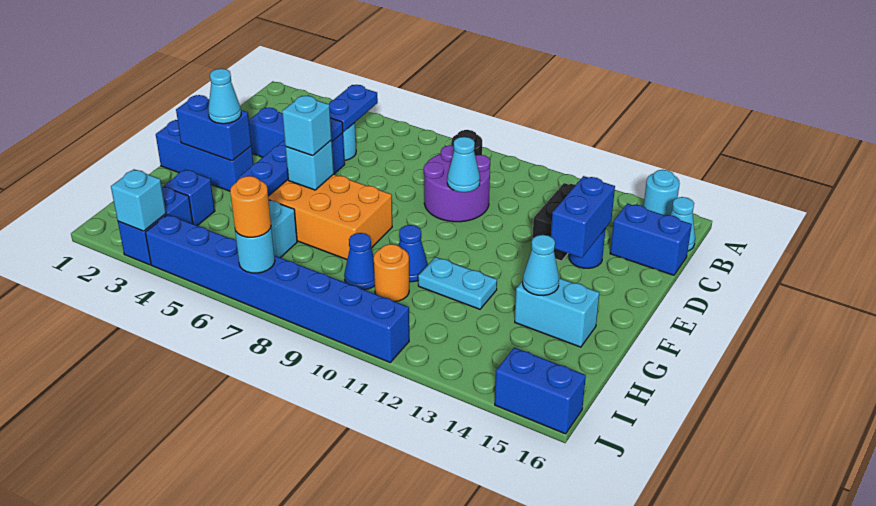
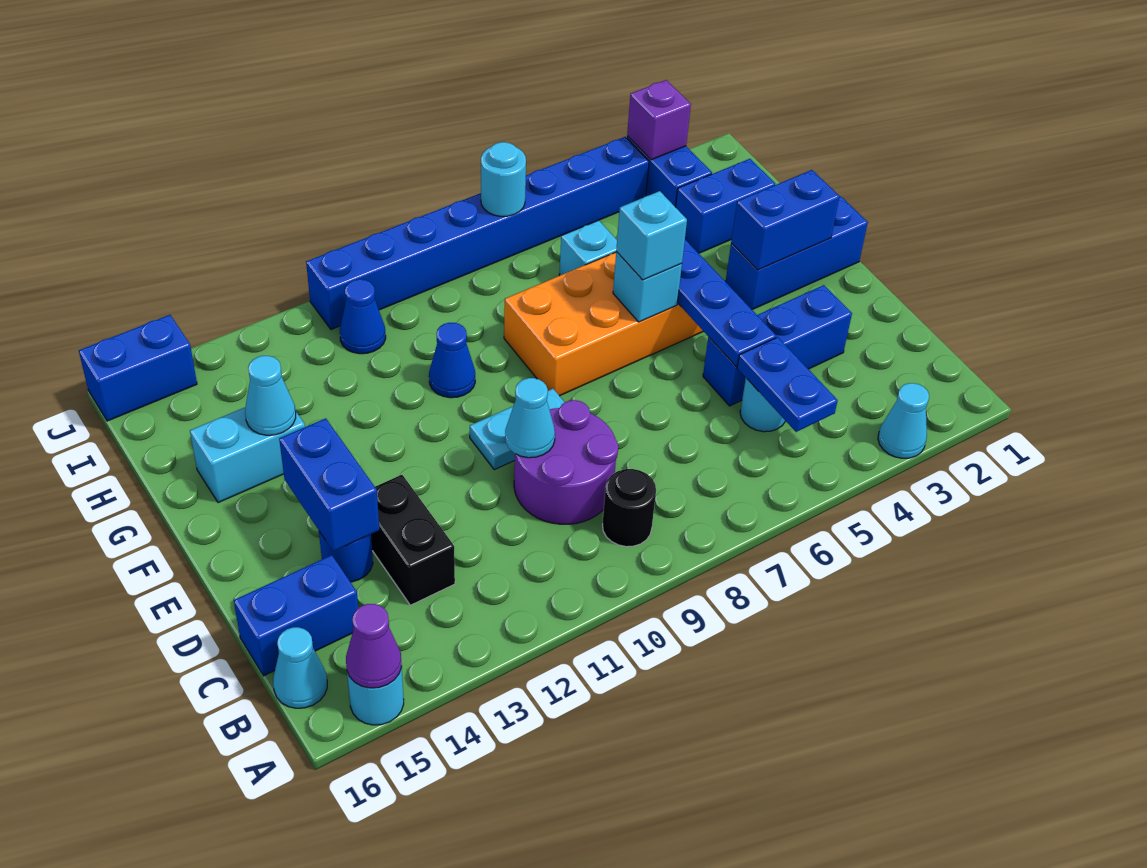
none -> purple 1x1 cone [346,604,402,688]
cyan 1x1 cone [208,69,241,124] -> cyan 1x1 cone moved to [878,383,929,458]
cyan 1x2 plate [418,257,497,309] -> cyan 1x2 plate moved to [470,389,565,470]
blue 1x1 brick [164,170,215,226] -> blue 1x2 brick [676,159,775,253]
blue 1x1 cone [344,233,375,290] -> blue 1x1 cone moved to [340,279,386,354]
orange 1x1 round brick [374,244,409,302] -> none
cyan 1x1 brick [111,169,166,231] -> purple 1x1 brick [627,80,691,160]
orange 1x1 round brick [230,176,271,237] -> none

